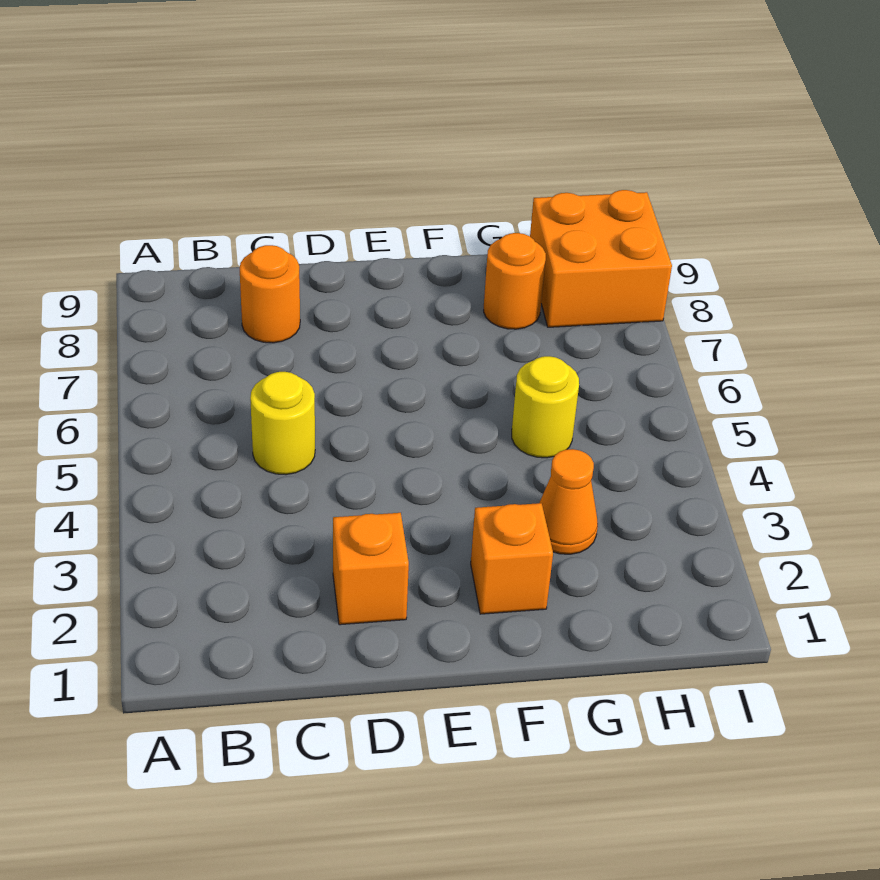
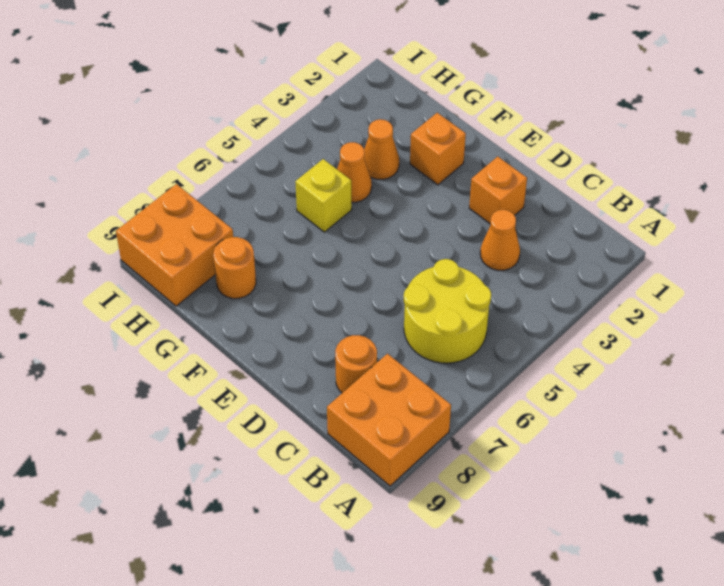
none -> orange 2x2 brick [327,354,451,486]
none -> orange 1x1 cone [480,210,520,270]
yellow 1x1 round brick [250,372,315,475] -> yellow 2x2 round brick [403,259,491,363]
none -> orange 1x1 cone [337,142,372,202]
yellow 1x1 round brick [512,356,579,458] -> yellow 1x1 brick [295,159,352,232]

